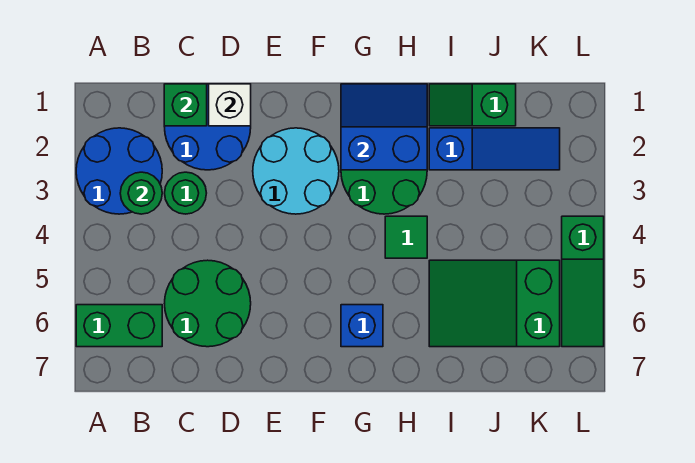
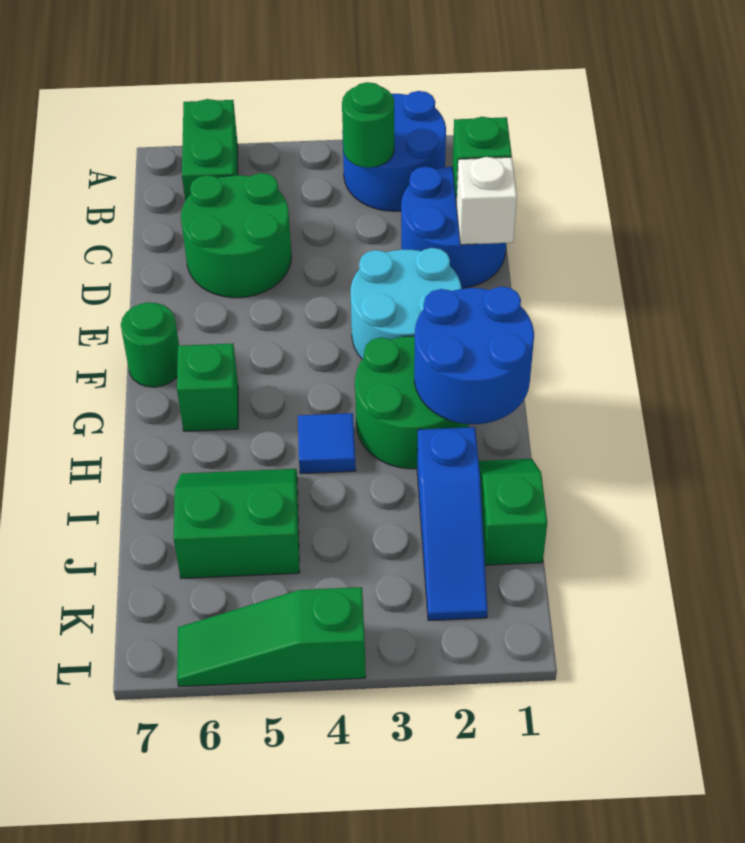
green 1x1 round brick [165,172,206,214] -> green 1x1 round brick moved to [121,302,179,387]
blue 2x2 slope [341,84,427,170] -> blue 2x2 round brick [414,287,534,424]
blue 1x1 brick [341,305,383,347] -> green 1x1 brick [177,343,238,431]
green 1x1 tile [385,216,427,258] -> blue 1x1 tile [298,413,356,474]
green 2x3 slope [429,260,560,347] -> green 2x2 slope [174,469,300,579]

